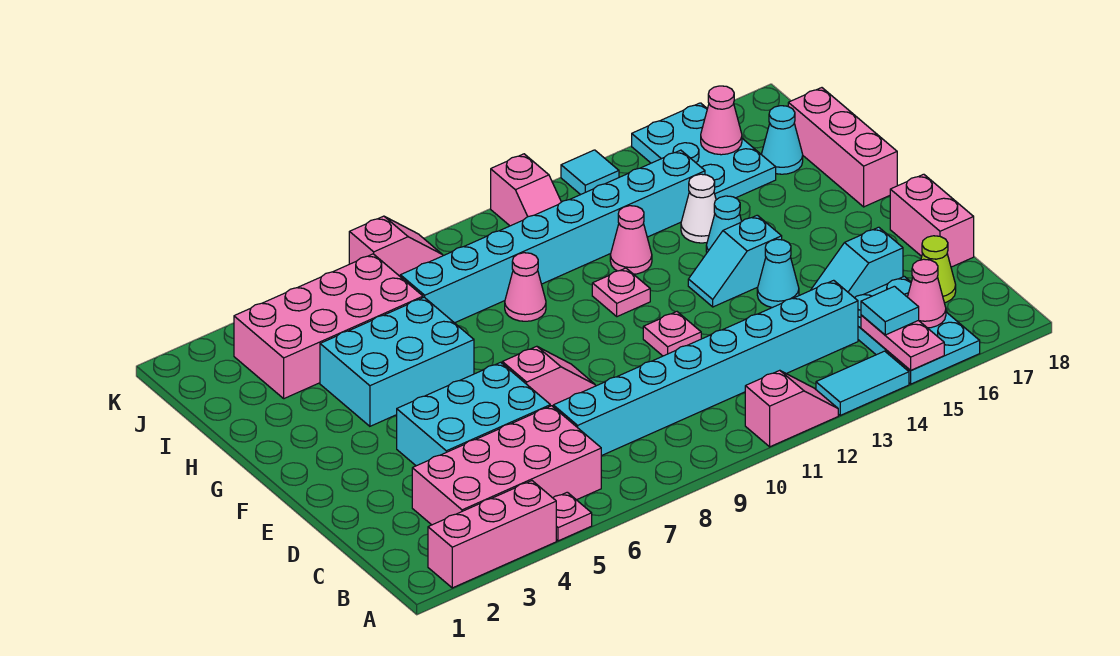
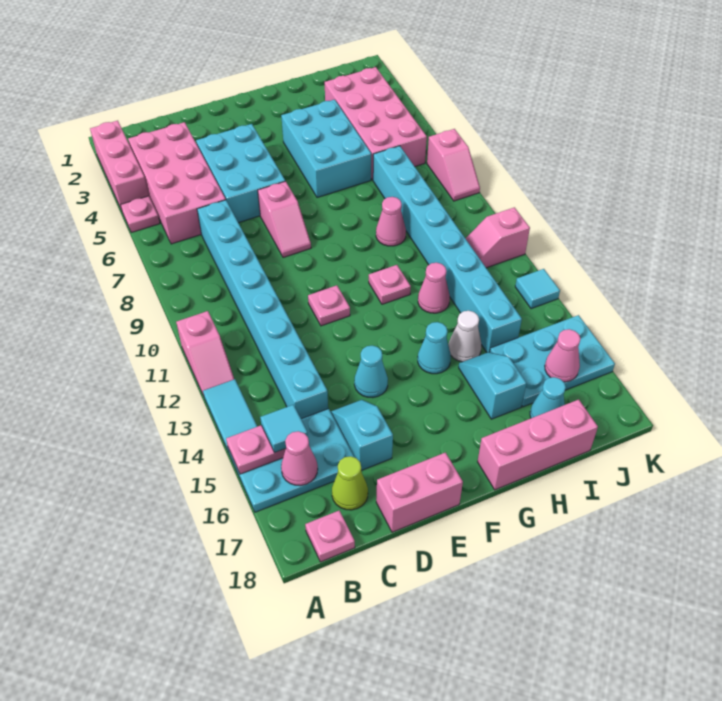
none -> pink 1x1 plate [305,511,355,562]
cyan 1x2 slope [688,215,782,307] -> cyan 1x2 slope moved to [459,352,527,419]

